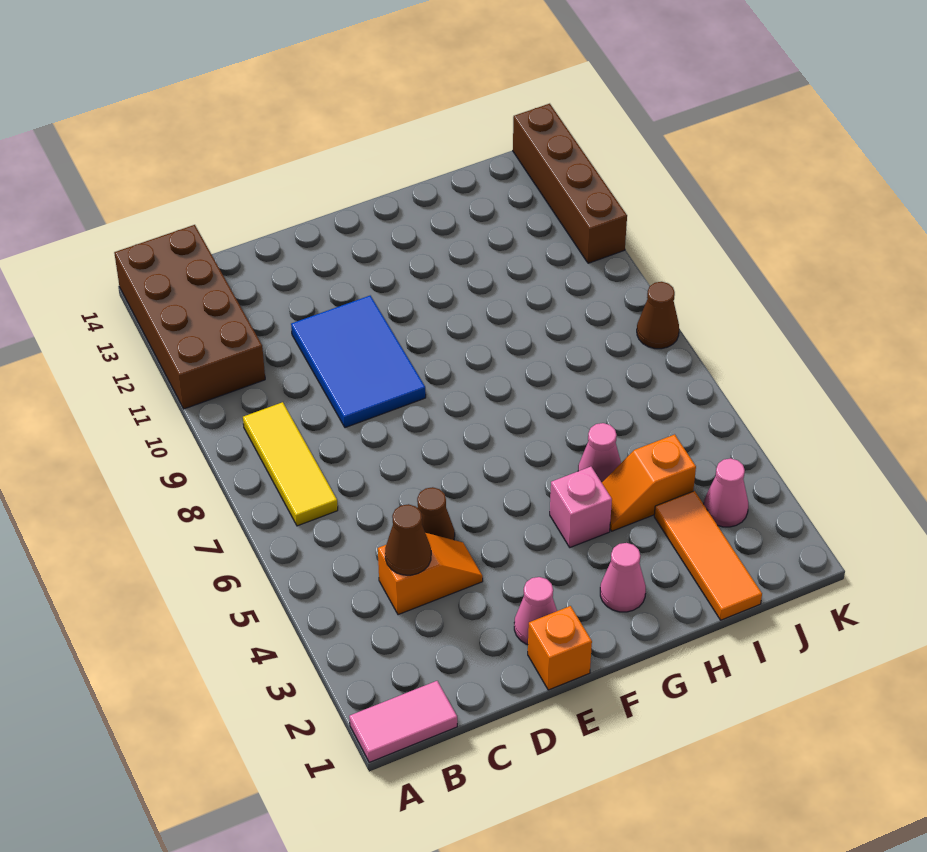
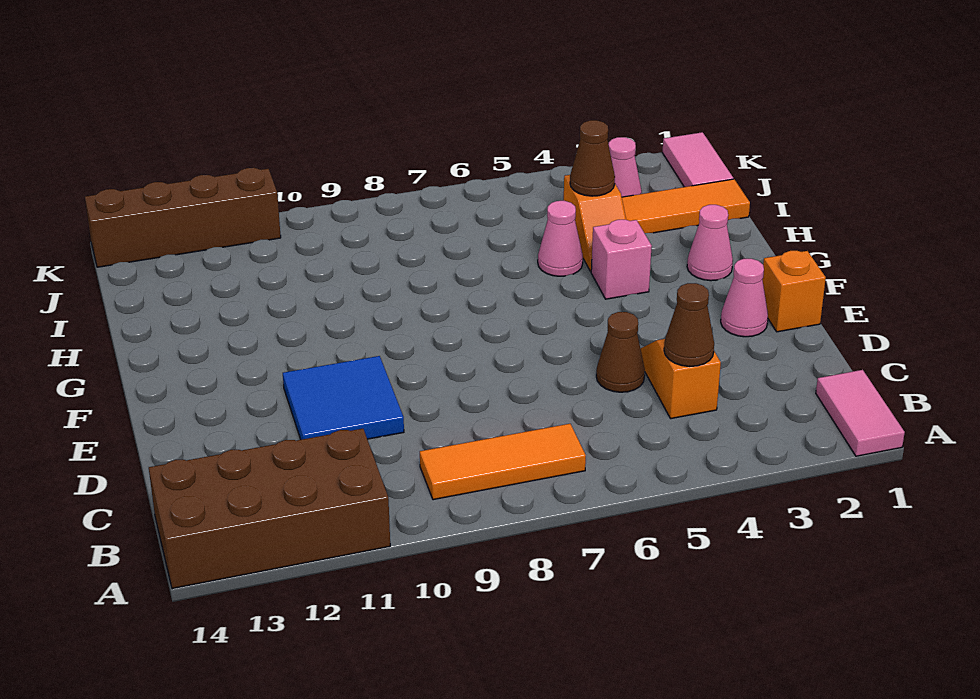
yellow 1x3 tile [243,402,338,526] -> orange 1x3 tile [420,424,586,500]
blue 2x3 tile [291,296,426,428] -> blue 2x2 tile [283,356,404,440]
none -> pink 1x2 tile [662,132,733,187]
brown 1x1 cone [637,282,679,349] -> brown 1x1 cone moved to [570,120,615,196]

